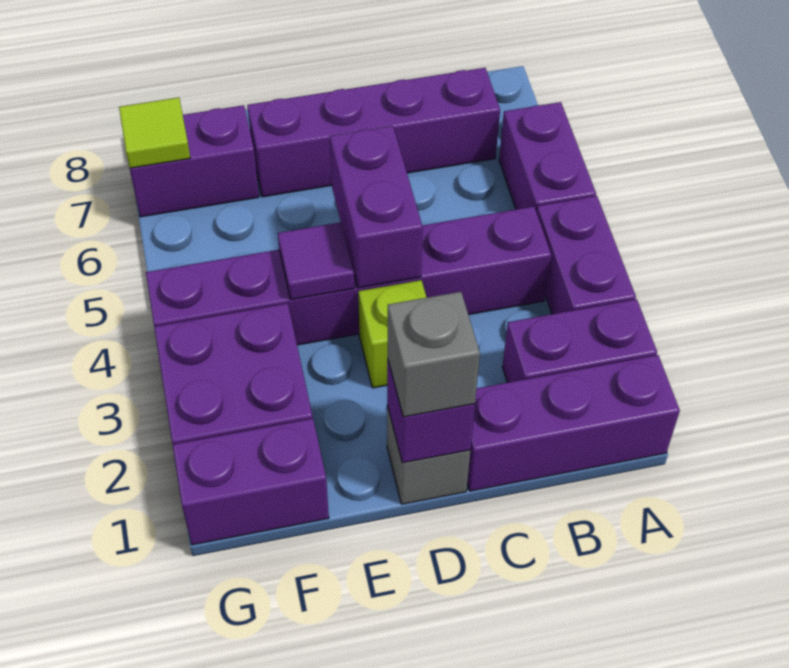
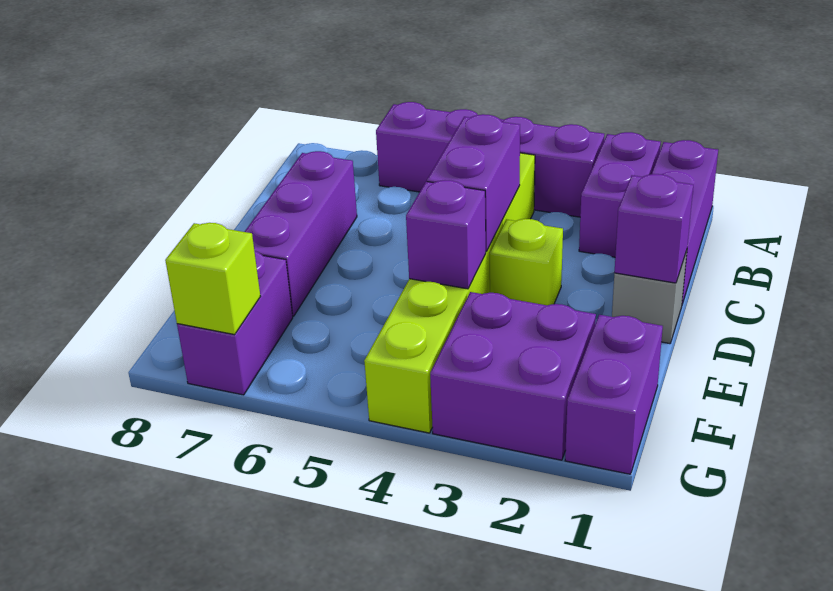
purple 1x6 brick [146,207,551,345] -> lime 1x6 brick [364,153,535,433]
purple 1x4 brick [247,68,500,197] -> purple 1x3 brick [245,151,357,316]
grey 1x1 brick [388,292,480,417] -> none
purple 1x2 brick [330,126,423,288] -> purple 1x2 brick turned to [427,114,520,252]
purple 1x1 tile [278,222,354,299] -> purple 1x1 brick [406,180,486,289]
lime 1x1 tile [119,98,190,168] -> lime 1x1 brick [165,223,261,335]

